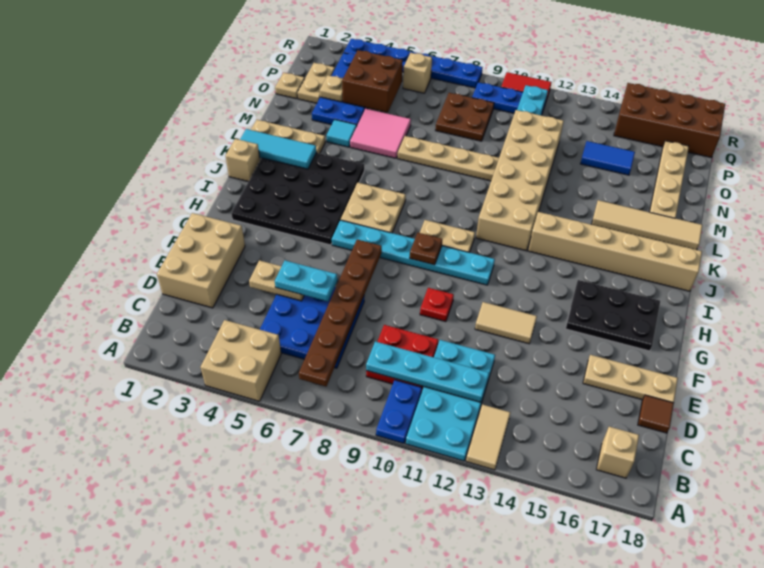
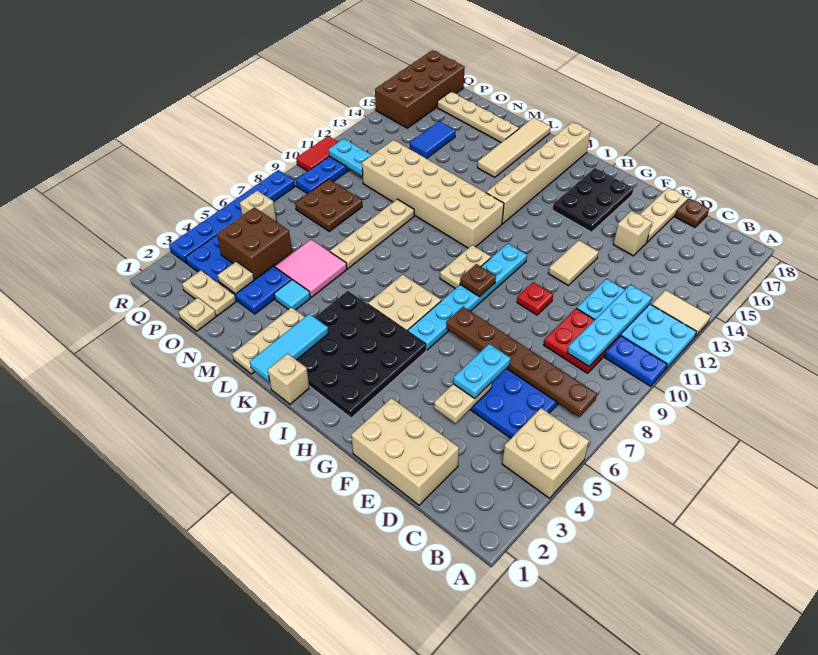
tan 1x1 brick [596,427,639,478] -> tan 1x1 brick moved to [613,211,652,256]
brown 1x1 tile [638,395,674,433] -> brown 1x1 plate [675,198,709,228]

